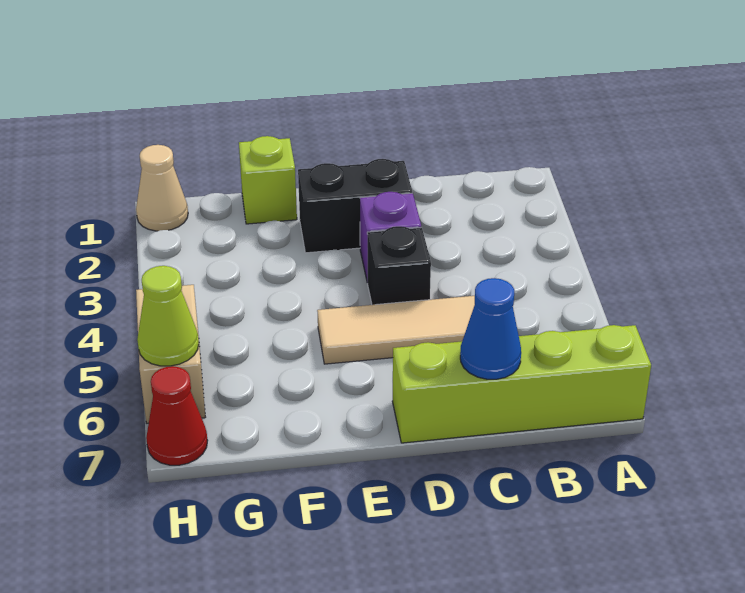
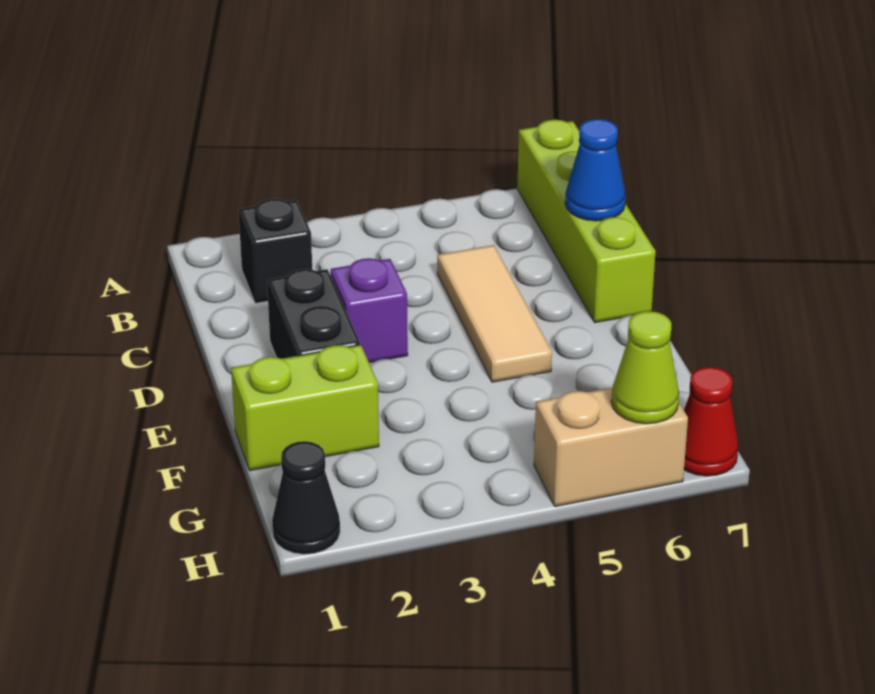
black 1x1 brick [367,226,431,305] -> black 1x1 brick moved to [238,199,312,303]
lime 1x1 brick [239,136,297,224] -> lime 1x2 brick [231,345,379,471]
tan 1x1 cone [136,145,188,231] -> black 1x1 cone [272,441,340,554]

